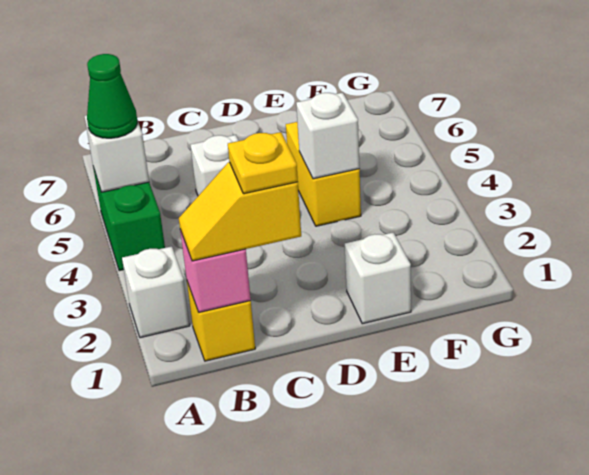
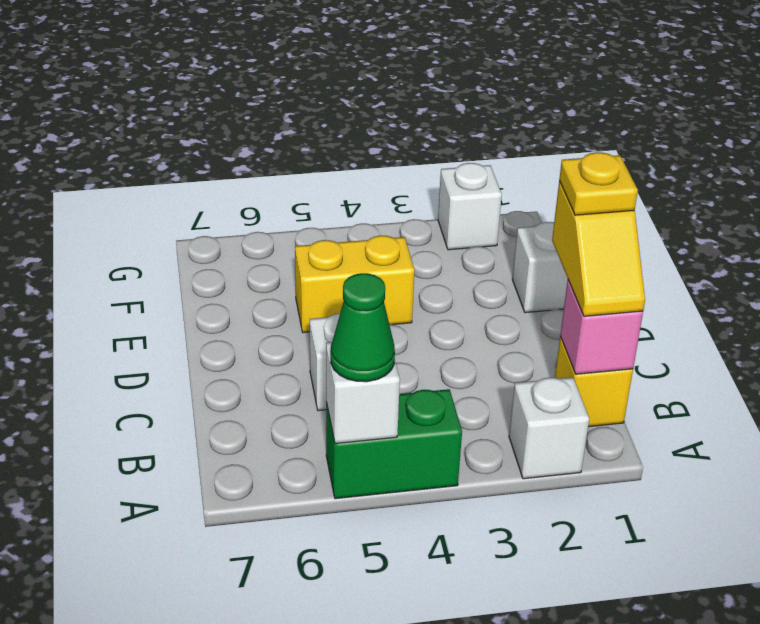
white 1x1 brick [296,93,360,179] -> white 1x1 brick moved to [438,163,502,250]

